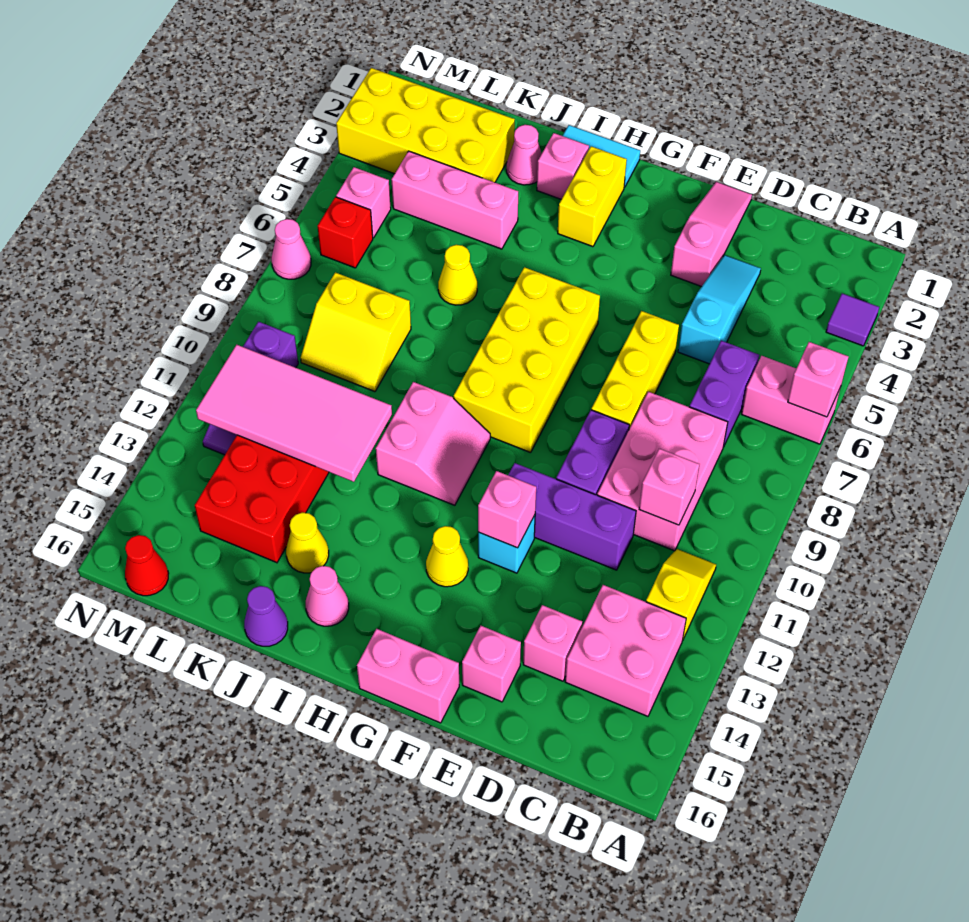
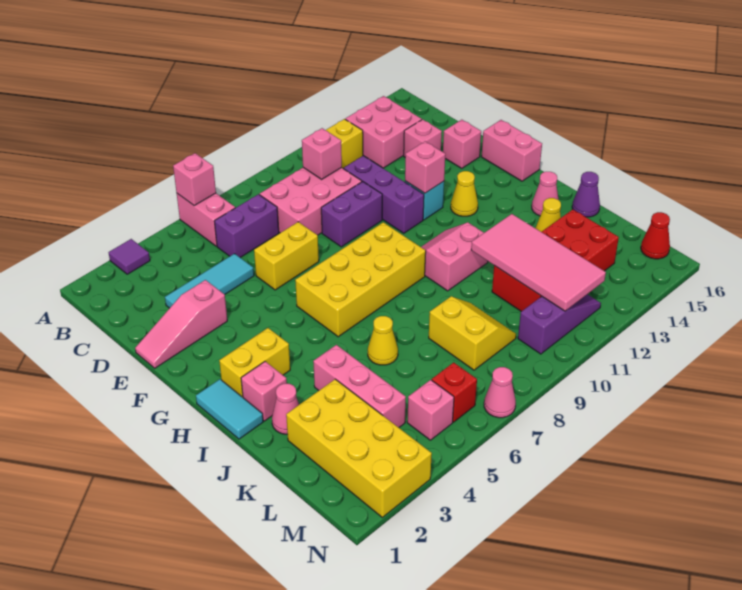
cyan 1x3 slope [678,255,761,364] -> cyan 1x3 tile [165,254,254,308]
yellow 1x3 brick [591,311,679,429] -> yellow 1x2 brick [254,222,319,290]

